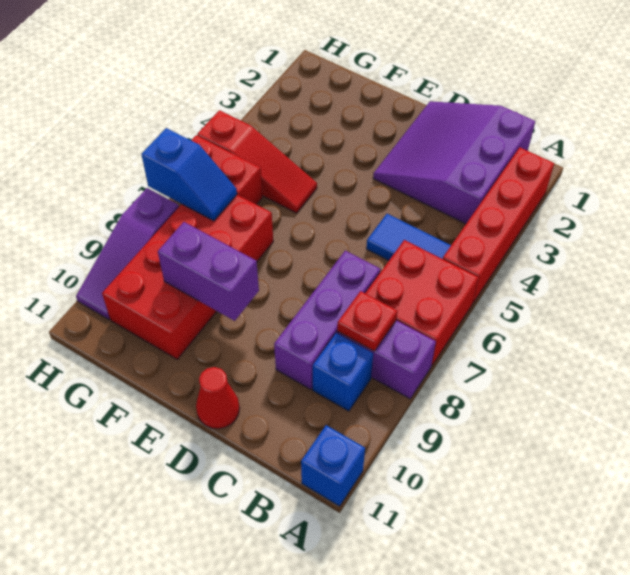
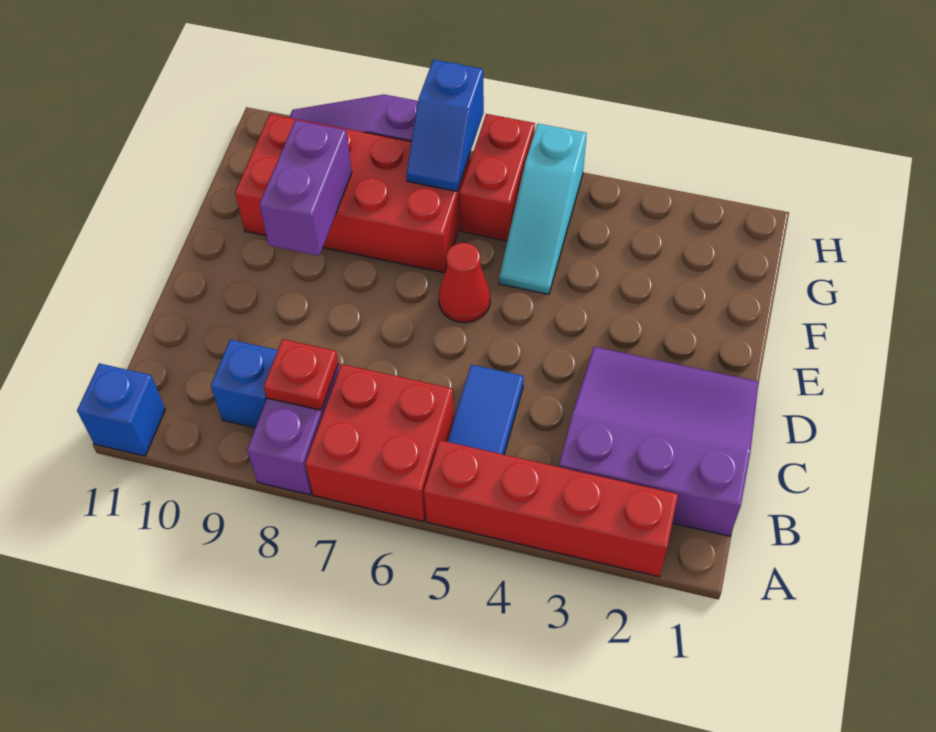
purple 1x3 brick [274,251,381,389] -> none
red 1x1 cone [196,367,240,429] -> red 1x1 cone moved to [438,243,490,323]
red 1x3 slope [197,110,317,213] -> cyan 1x3 slope [499,124,587,294]

